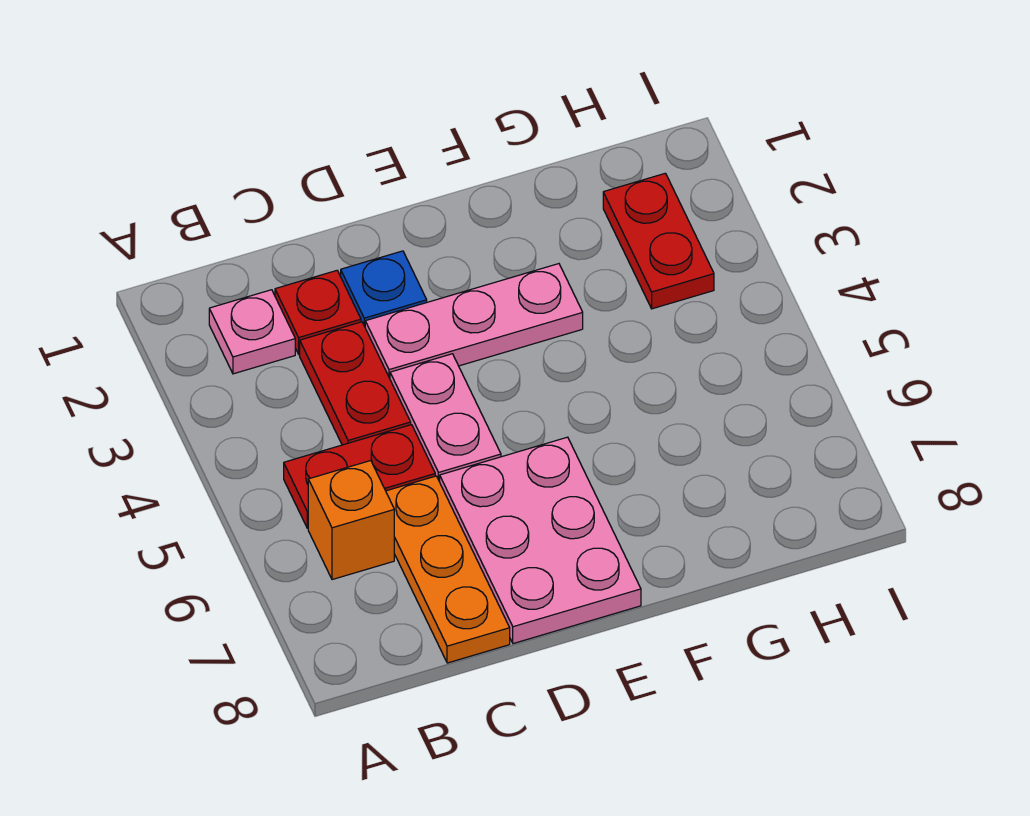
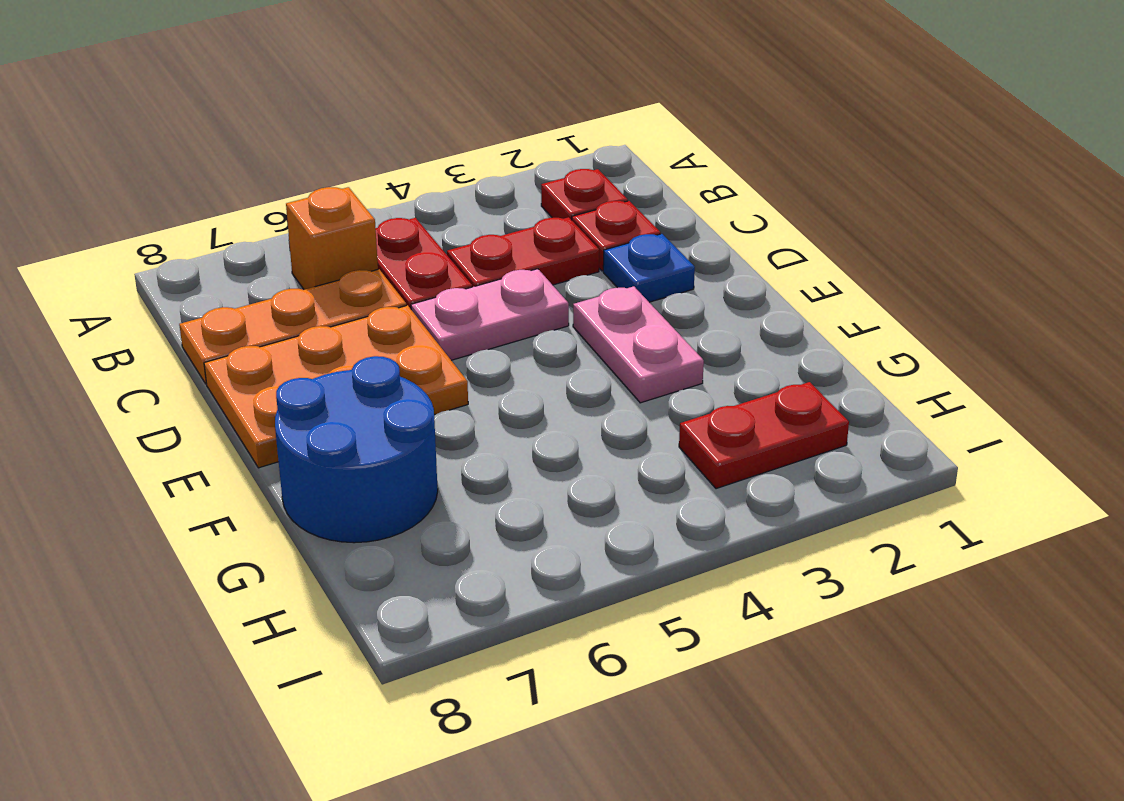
pink 1x1 plate [209,290,295,374] -> red 1x1 plate [541,169,628,220]
pink 1x3 plate [365,264,583,378] -> pink 1x2 plate [573,286,704,403]
pink 2x3 plate [440,437,641,644] -> orange 2x3 plate [204,305,468,468]
none -> blue 2x2 round brick [275,356,438,543]

